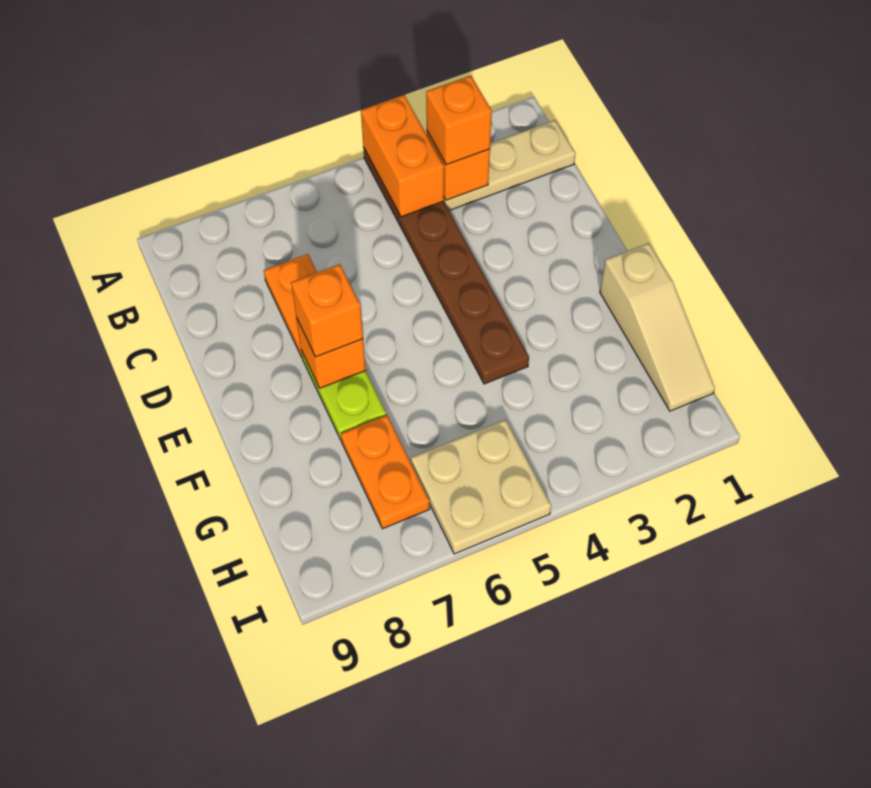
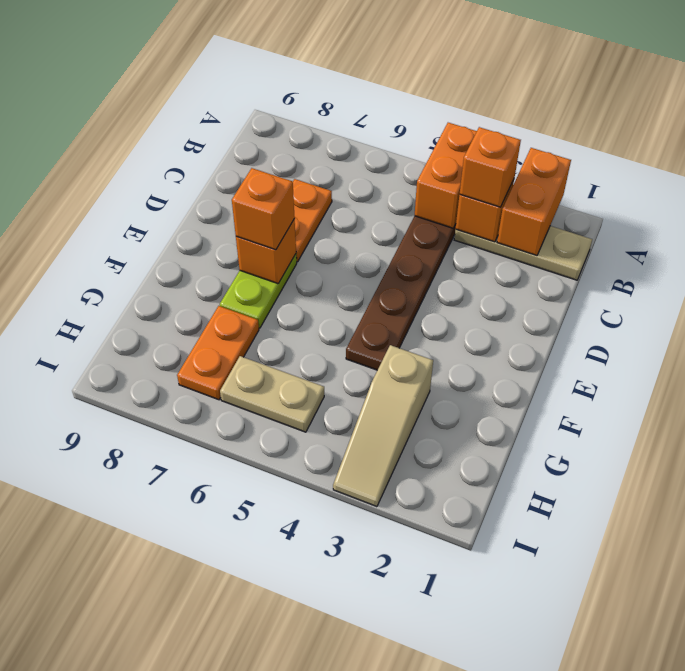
none -> orange 1x2 brick [497,148,571,256]
tan 1x3 slope [600,243,715,411] -> tan 1x3 slope moved to [333,345,433,507]
tan 2x2 plate [411,420,551,554] -> tan 1x2 plate [220,356,324,432]

